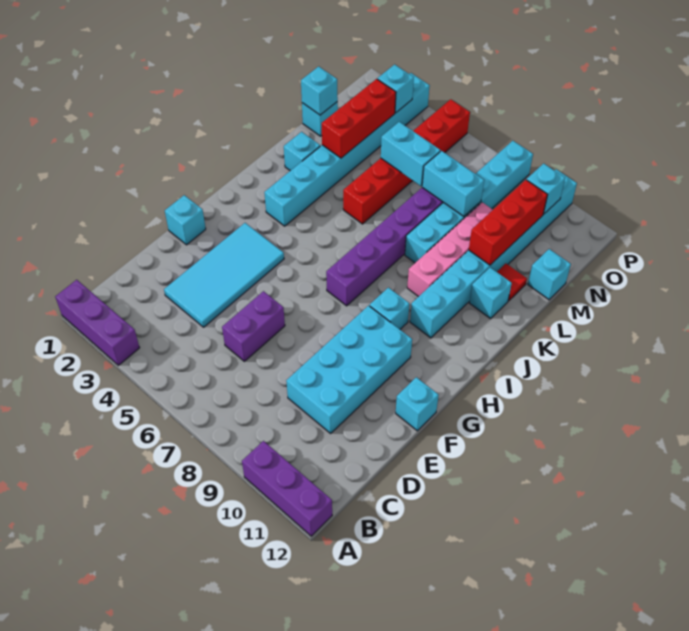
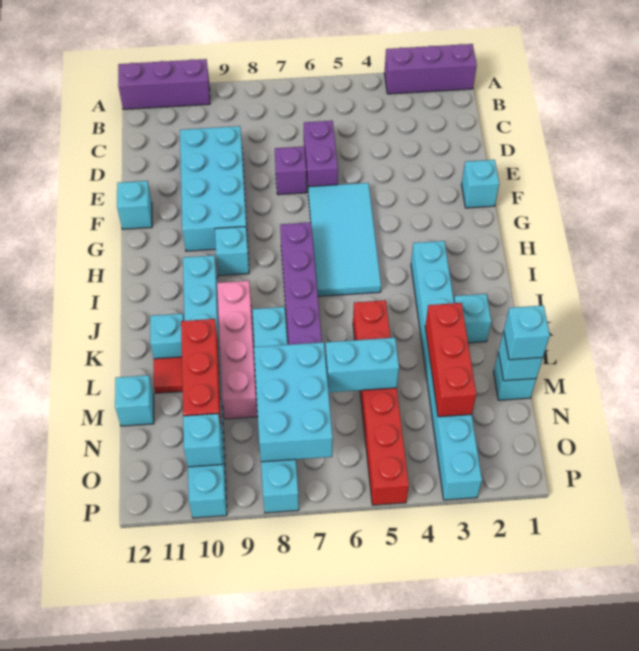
cyan 2x4 tile [164,223,284,327] -> cyan 2x4 tile moved to [308,183,381,296]
none -> purple 1x1 brick [275,147,307,195]
cyan 1x2 brick [422,151,484,216] -> cyan 2x3 brick [254,342,333,462]
cyan 1x1 brick [377,64,414,113] -> cyan 1x1 brick moved to [504,305,550,360]

